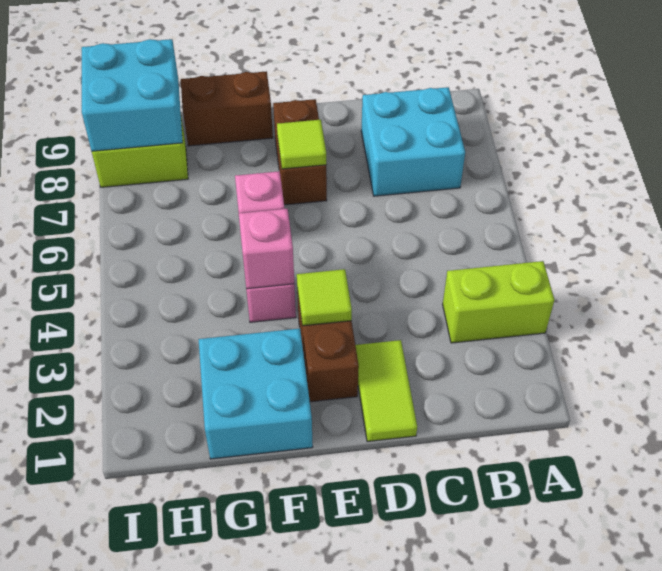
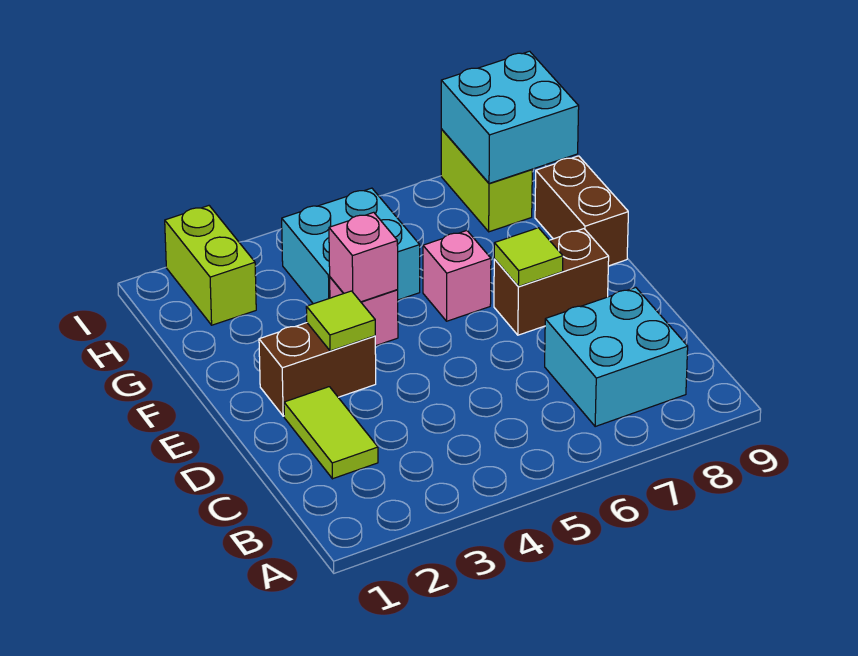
lime 1x2 brick [443,261,554,343] -> lime 1x2 brick moved to [165,206,256,325]
lime 1x2 tile [355,340,417,442] -> lime 1x2 tile turned to [284,387,378,479]
cyan 2x2 brick [199,329,313,459] -> cyan 2x2 brick moved to [282,188,420,304]

